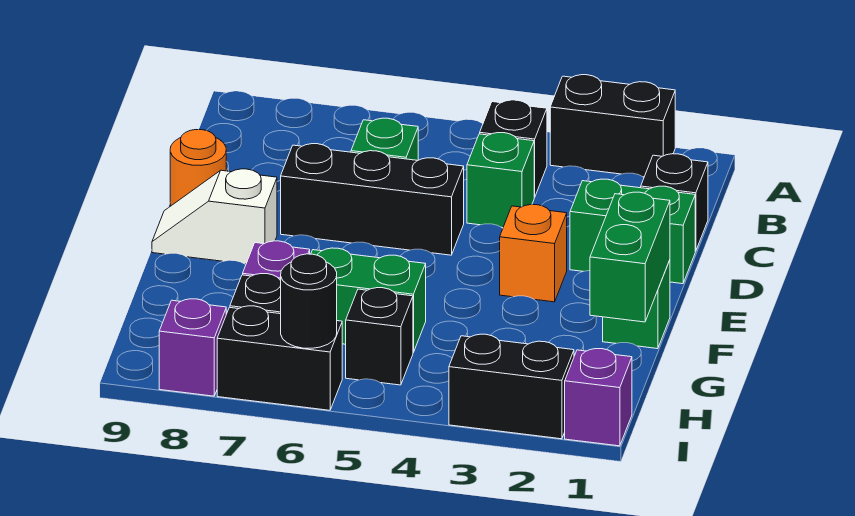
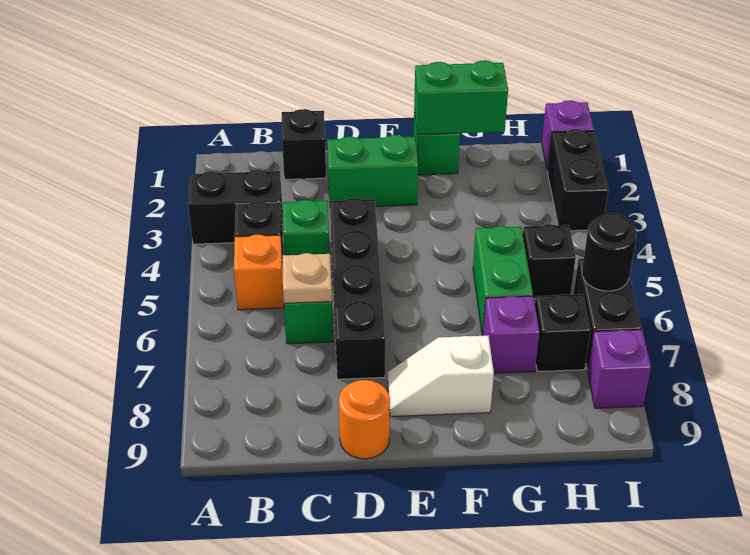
black 1x2 brick [550,75,675,177] -> black 1x2 brick turned to [188,170,283,244]
none -> tan 1x1 plate [282,253,332,303]
green 1x2 brick [570,179,695,284] -> green 1x2 brick turned to [327,135,418,206]
black 1x3 brick [281,144,464,255] -> black 1x4 brick [330,198,385,379]
orange 1x1 brick [500,205,567,302] -> orange 1x1 brick moved to [234,235,284,310]
white 1x2 slope [152,169,277,264] -> white 1x2 slope turned to [388,335,494,417]

